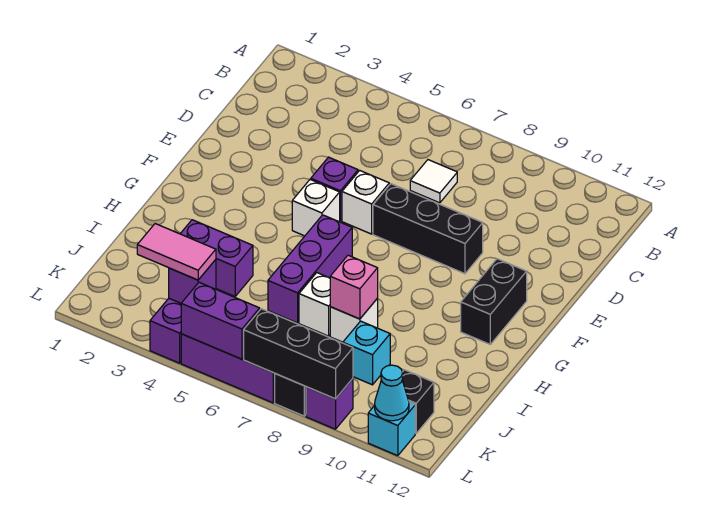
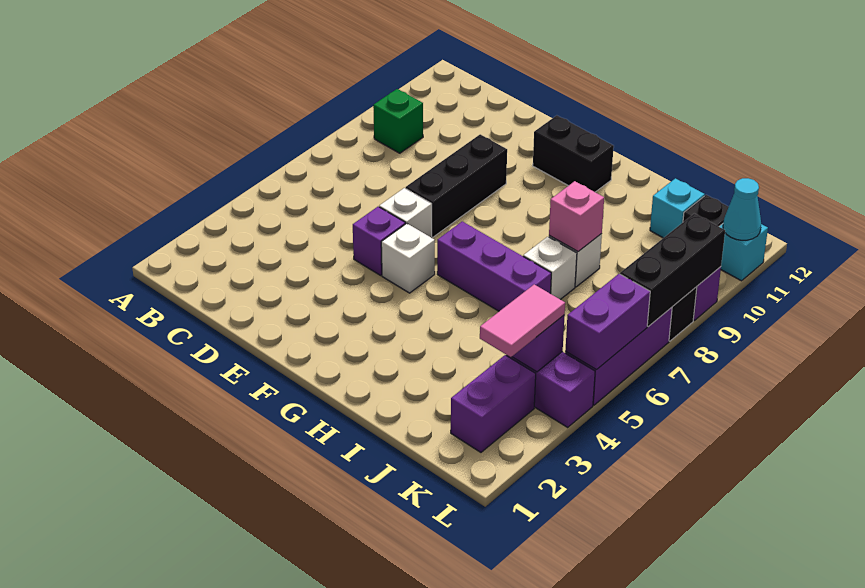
none -> green 1x1 brick [373,89,423,153]
white 1x1 tile [410,160,457,203] -> none
purple 1x2 brick [180,220,253,296] -> purple 1x2 brick moved to [451,355,536,452]
cyan 1x1 brick [343,321,390,385] -> cyan 1x1 brick moved to [650,178,705,238]

